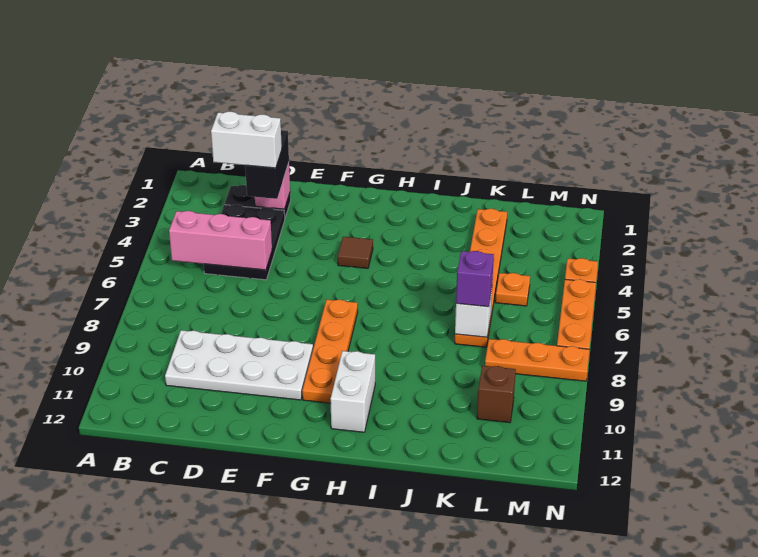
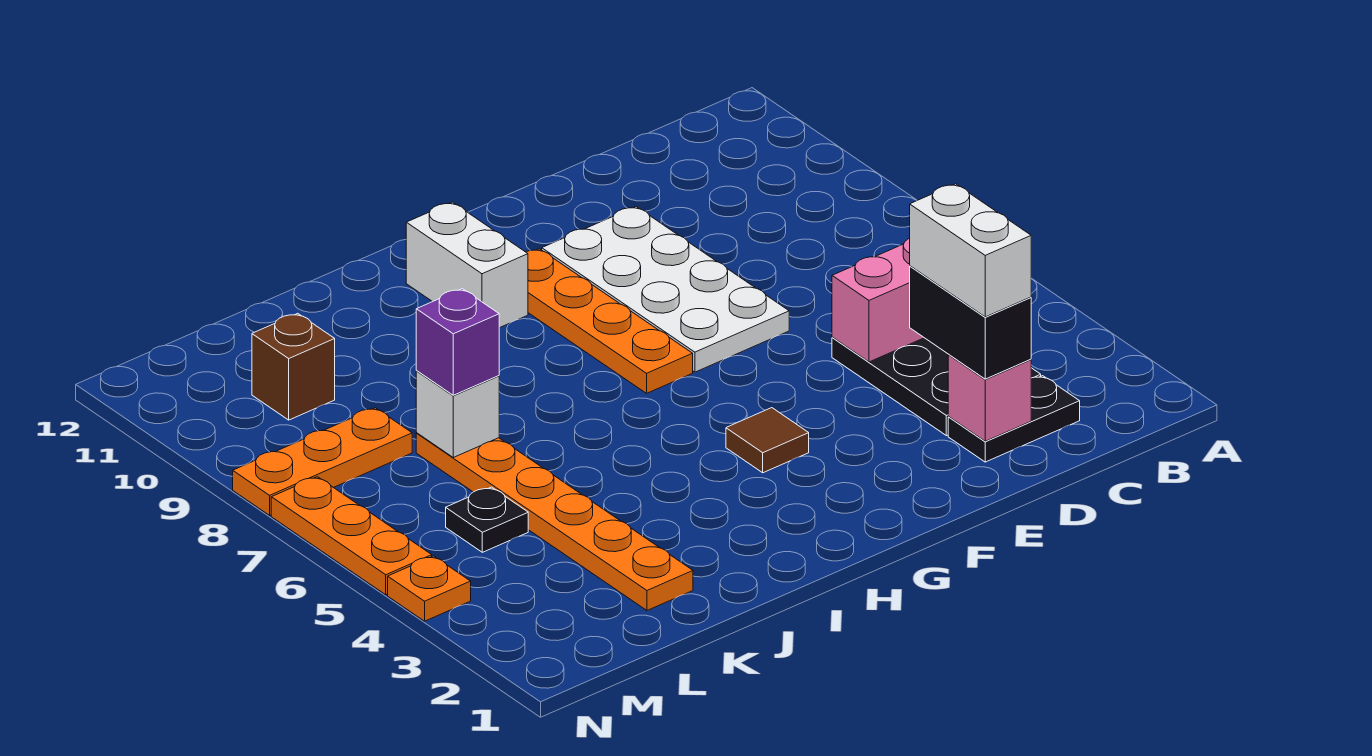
white 1x2 brick [211,112,282,168] -> white 1x2 brick turned to [910,184,1031,317]
white 2x4 plate [165,330,313,400] -> white 2x4 plate turned to [542,207,789,372]
orange 1x1 plate [495,273,530,306] -> black 1x1 plate [446,487,528,552]

